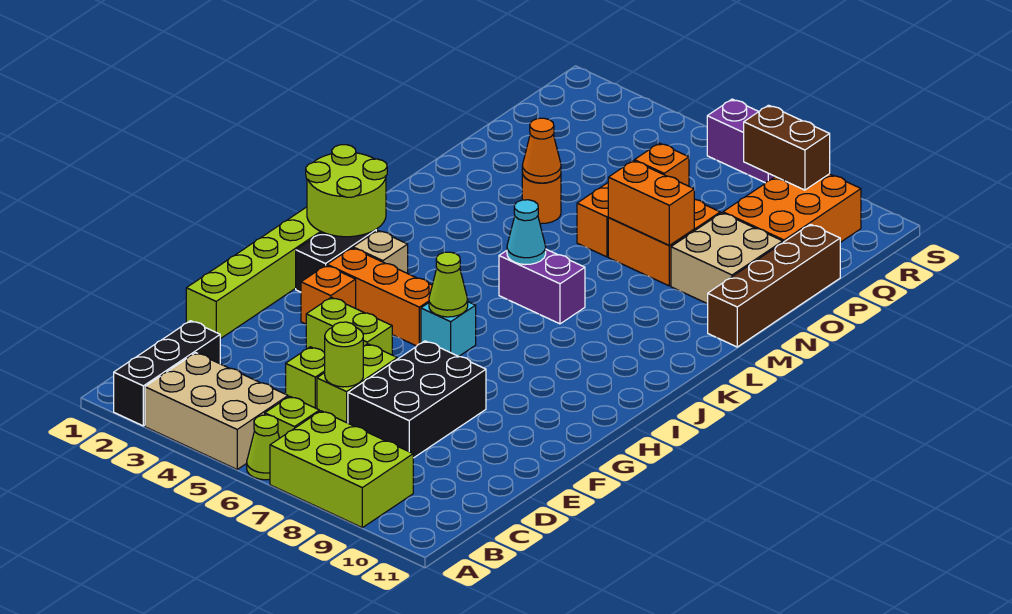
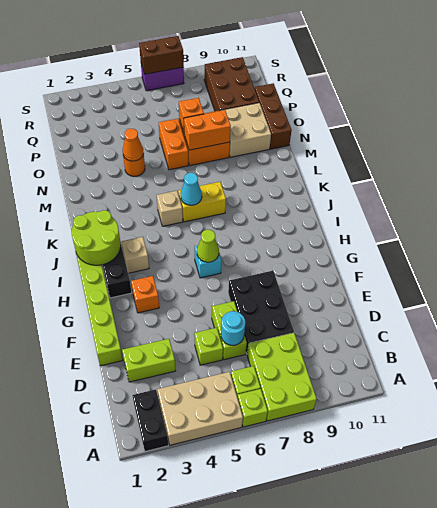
black 1x3 brick [114,321,220,426] -> black 1x2 brick [132,389,168,451]
lime 1x1 cone [247,415,279,480] -> lime 1x1 brick [237,389,268,427]
lime 2x3 brick [270,411,413,528] -> lime 2x3 brick turned to [247,333,317,421]
lime 1x1 round brick [325,322,363,387] -> cyan 1x1 round brick [221,311,245,345]
lime 1x2 brick [306,297,392,355] -> lime 1x2 brick moved to [122,339,175,382]
orange 1x3 brick [327,248,432,346] -> none
none -> tan 1x1 brick [157,191,183,226]
purple 1x2 brick [499,249,585,324] -> yellow 1x2 brick [178,182,226,222]
brown 1x4 brick [708,224,840,347] -> brown 1x3 brick [255,83,292,149]
orange 2x3 brick [723,174,861,242] -> brown 2x3 brick [204,57,259,111]
brown 1x2 brick [744,105,830,190] -> brown 1x2 brick moved to [139,36,184,74]

